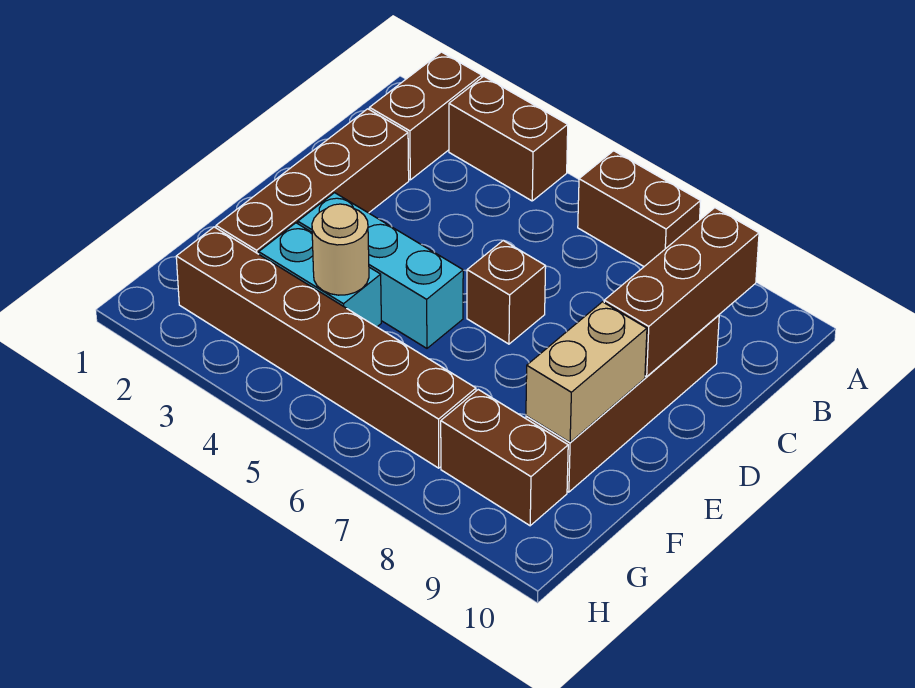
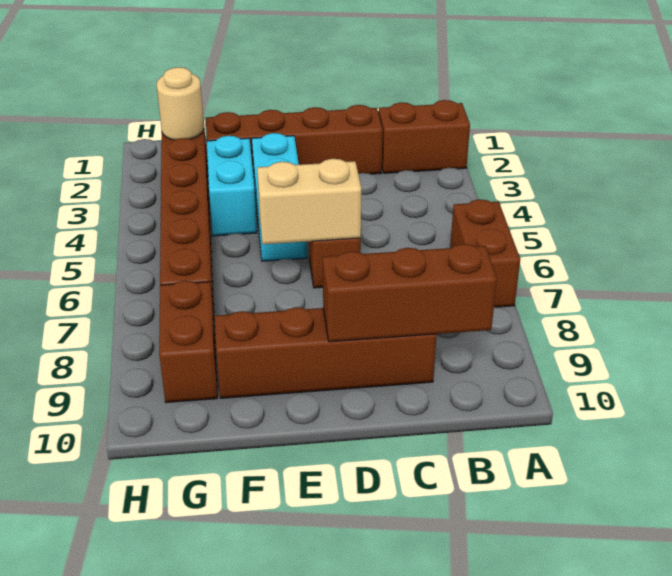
brown 1x2 brick [449,76,568,201] -> none
tan 1x2 brick [526,302,647,442] -> tan 1x2 brick moved to [257,159,361,244]
tan 1x1 round brick [312,204,369,295] -> tan 1x1 round brick moved to [157,67,204,140]

